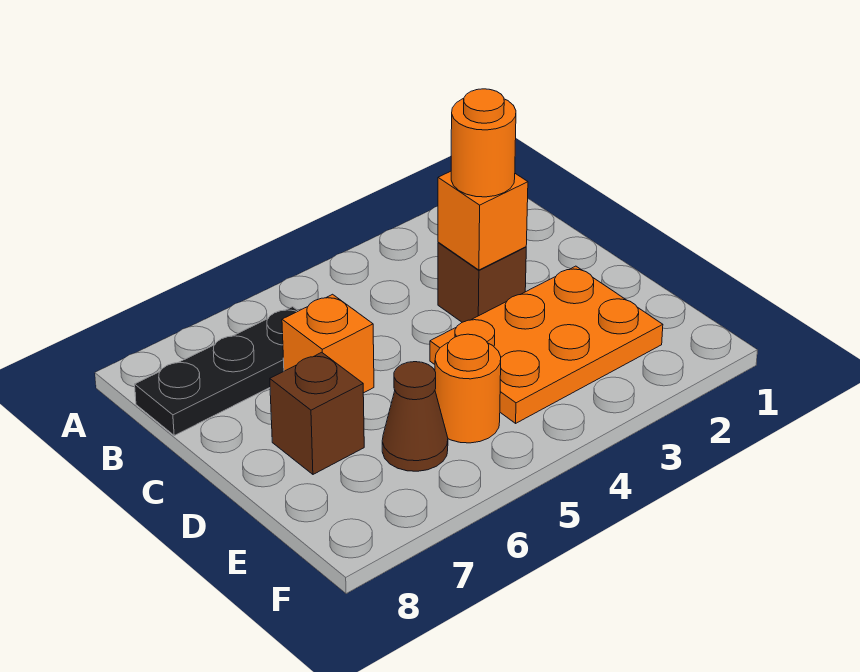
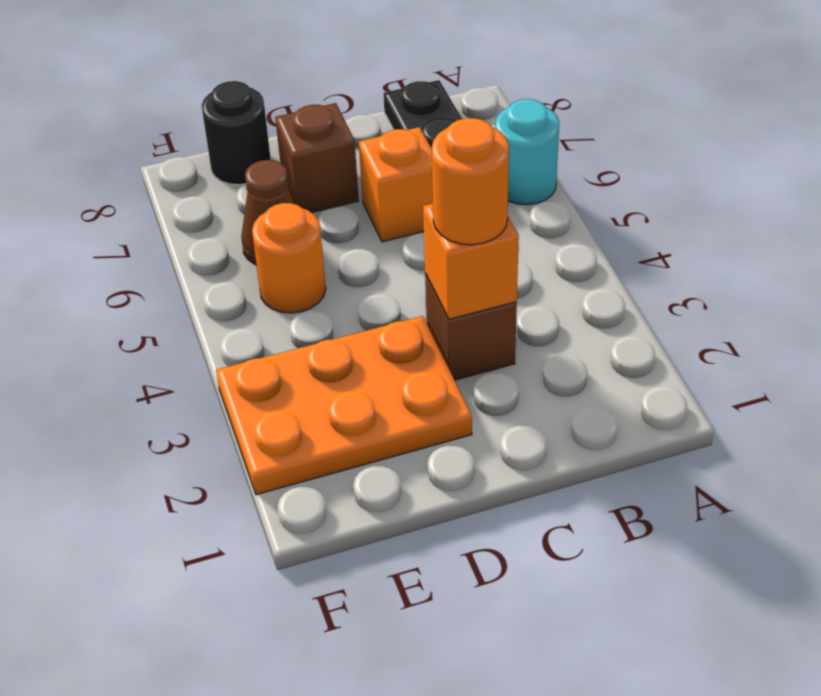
none -> cyan 1x1 round brick [495,99,559,205]
orange 2x3 plate [430,266,663,423] -> orange 2x3 plate turned to [216,316,472,495]
none -> black 1x1 round brick [202,81,271,185]

